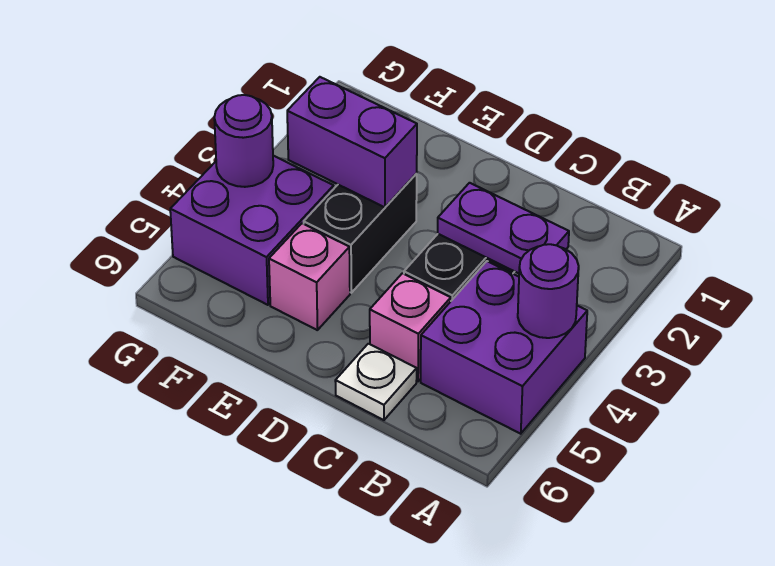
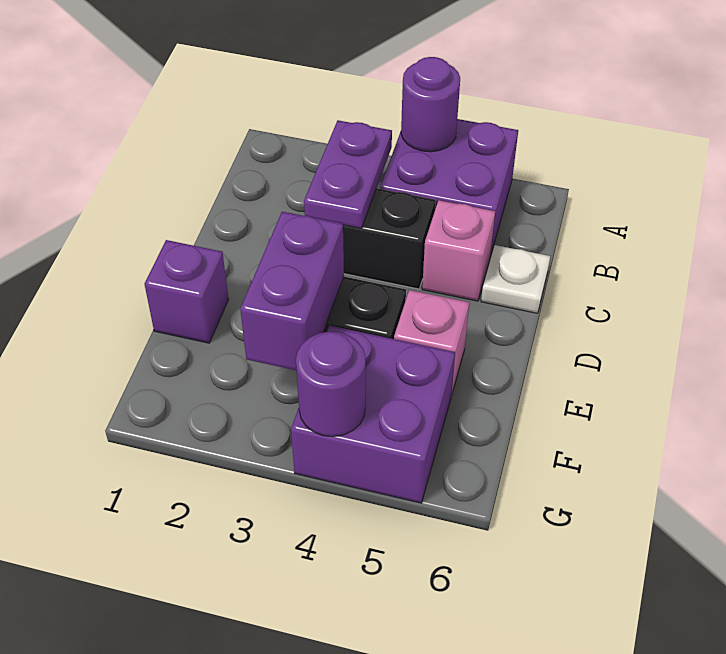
none -> purple 1x1 brick [145,240,229,343]

